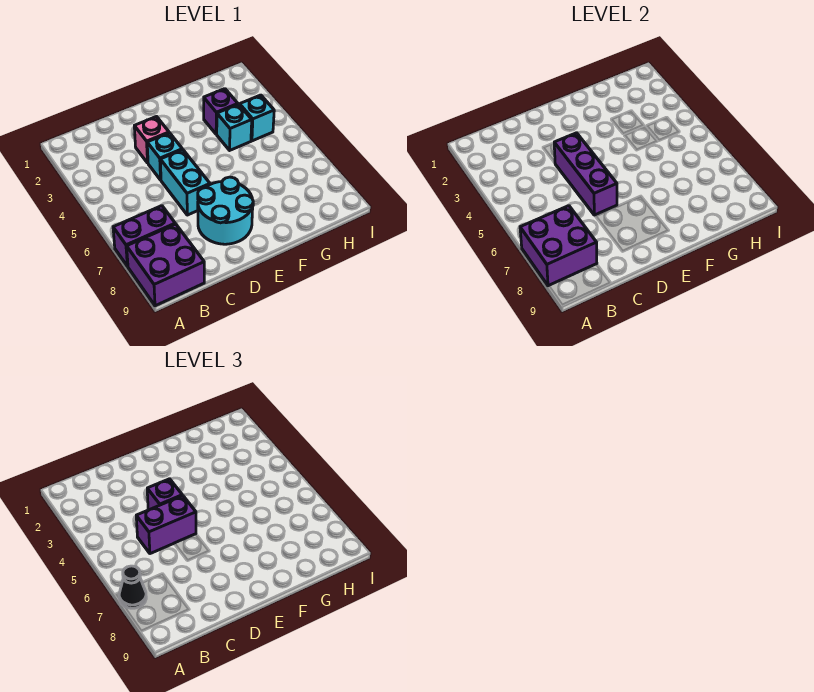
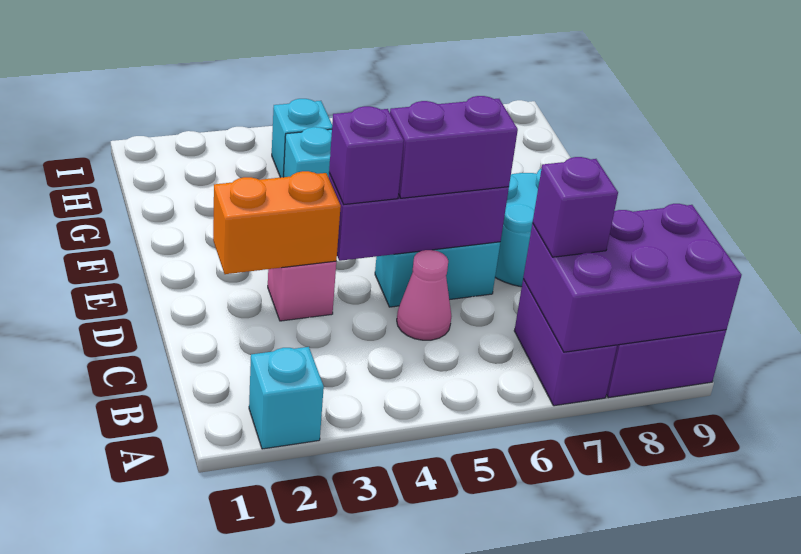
purple 2x2 brick [520,206,597,286] -> purple 2x3 brick [523,204,741,352]
black 1x1 cone [119,566,146,608] -> none
none -> pink 1x1 cone [397,250,451,340]
purple 1x2 brick [136,496,196,554] -> purple 1x2 brick turned to [390,96,518,198]
none -> orange 1x2 brick [213,171,341,274]
cyan 1x1 brick [147,133,182,180] -> cyan 1x1 brick moved to [249,347,324,449]
purple 1x1 brick [204,89,238,134] -> purple 1x1 brick moved to [533,157,618,257]

